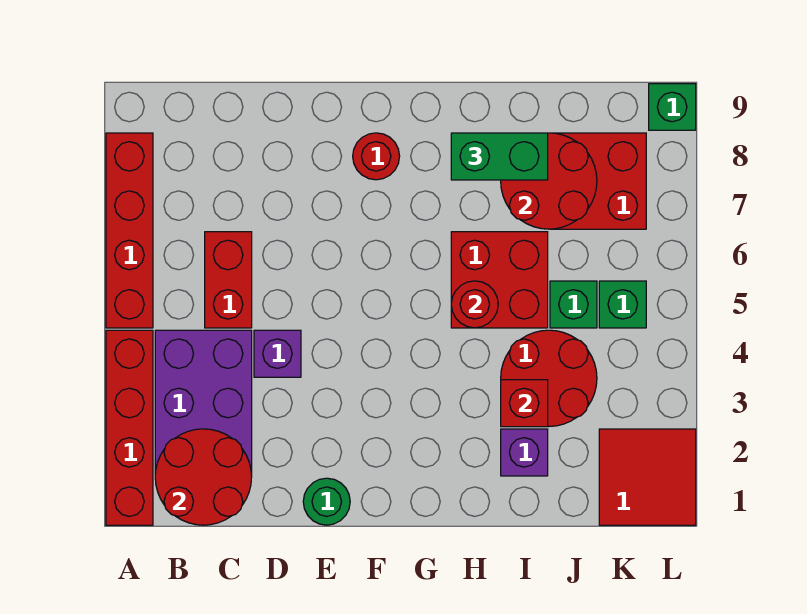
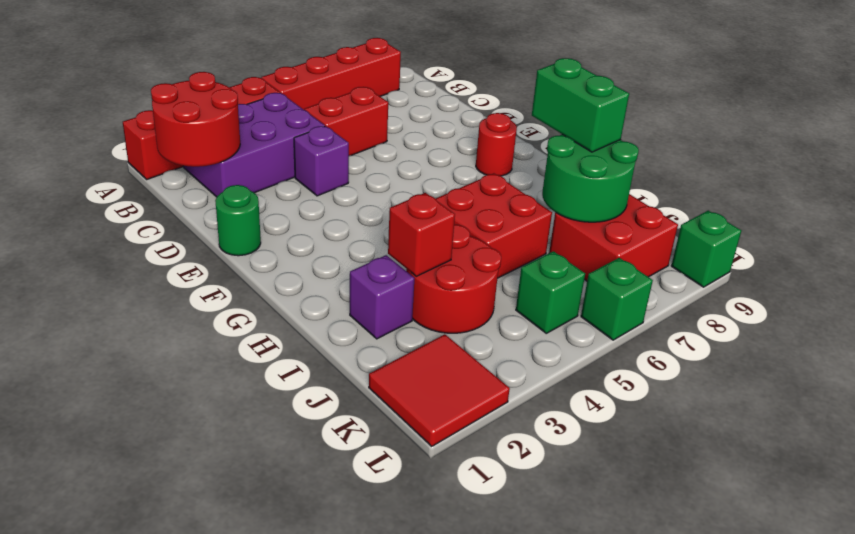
red 1x1 round brick [451,281,498,328] -> none
red 2x2 round brick [501,133,597,229] -> green 2x2 round brick [542,134,639,222]
green 1x1 brick [550,281,597,328] -> green 1x1 brick moved to [581,258,653,340]

